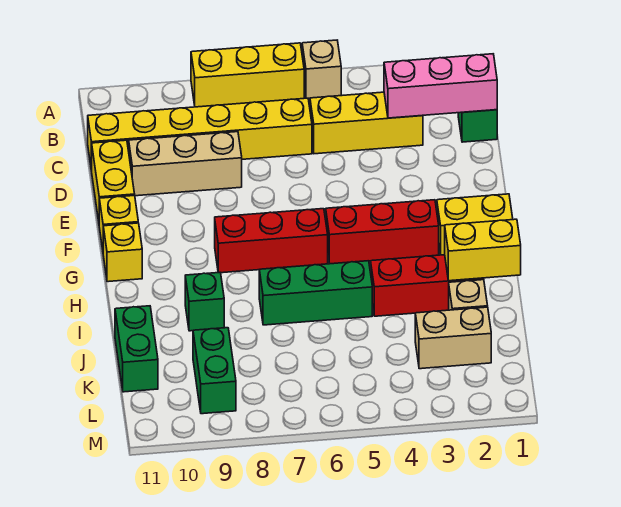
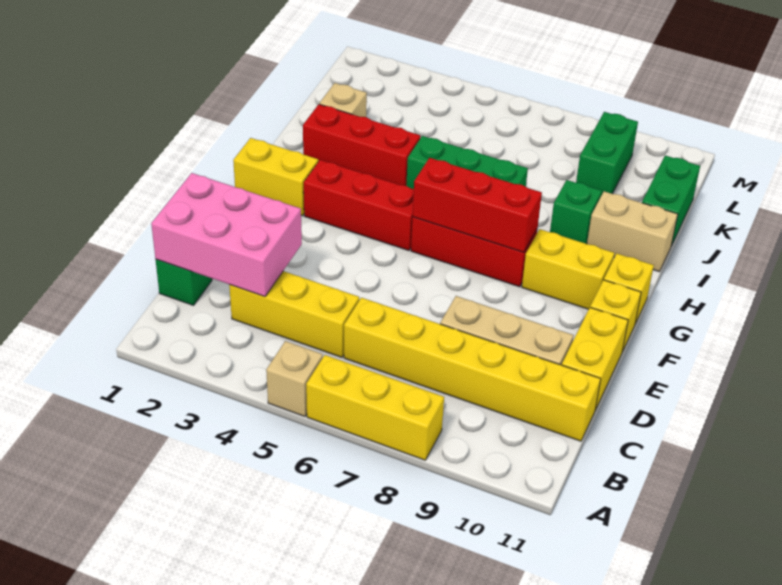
pink 1x3 brick [384,54,497,118] -> pink 2x3 brick [151,173,302,297]
none -> red 1x3 brick [413,158,542,252]
yellow 1x2 brick [445,219,521,281] -> yellow 1x2 brick moved to [522,229,614,309]
tan 1x2 brick [415,307,491,369] -> tan 1x2 brick moved to [587,191,678,272]

